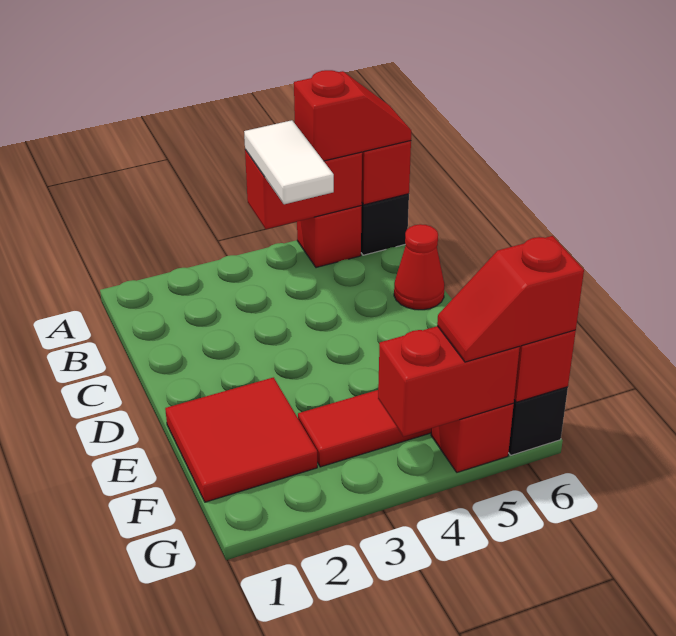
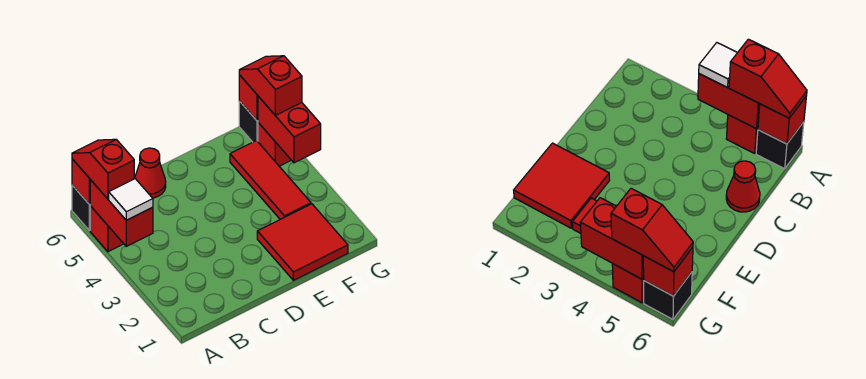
white 1x2 tile [244,120,334,204] -> white 1x1 tile [109,179,153,220]
red 1x2 slope [437,236,584,362] -> red 1x2 slope turned to [239,56,302,115]

